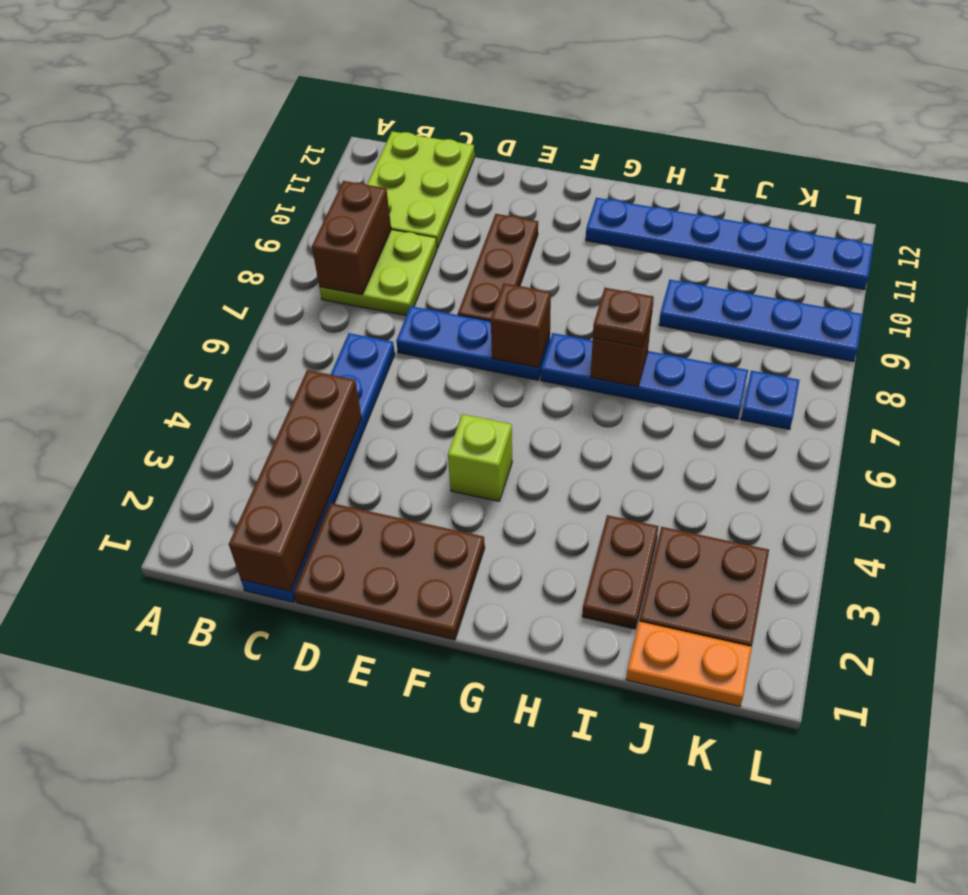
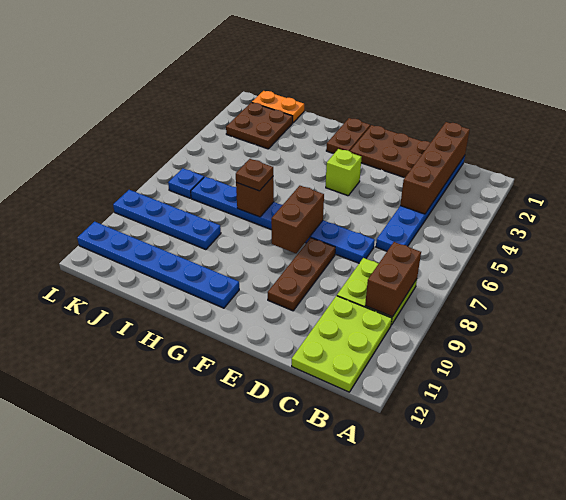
brown 1x1 brick [491,283,551,368] -> brown 1x2 brick [271,186,324,253]
brown 1x2 plate [582,515,659,629] -> brown 1x2 plate moved to [326,118,370,154]

